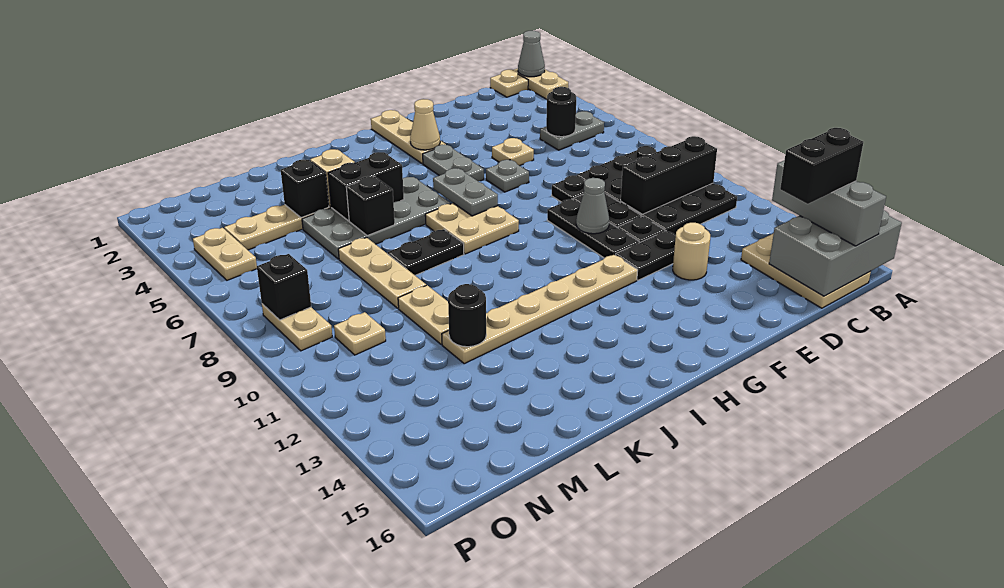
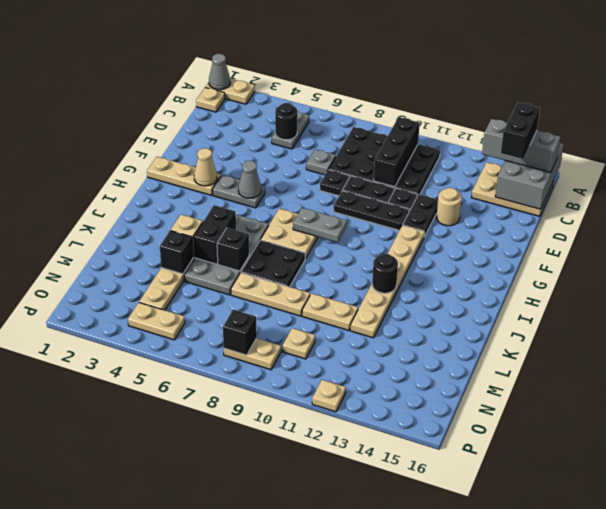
tan 1x1 plate [492,138,534,166] -> tan 1x1 plate moved to [312,380,346,412]
grey 1x1 plate [486,160,529,192] -> grey 1x1 plate moved to [306,149,336,175]
grey 1x1 cone [576,178,609,234] -> grey 1x1 cone moved to [238,161,261,198]
grey 1x2 plate [433,168,498,216] -> grey 1x2 plate moved to [293,208,347,242]
black 1x2 plate [388,229,464,275] -> black 2x2 plate [241,240,305,287]
black 1x1 round brick [448,284,486,347] -> black 1x1 round brick moved to [372,254,398,293]

